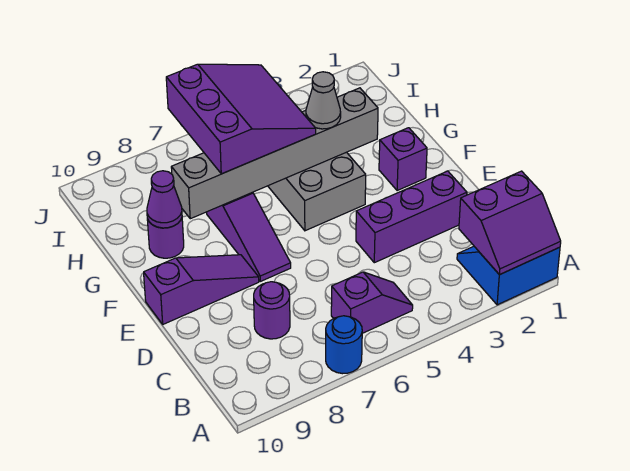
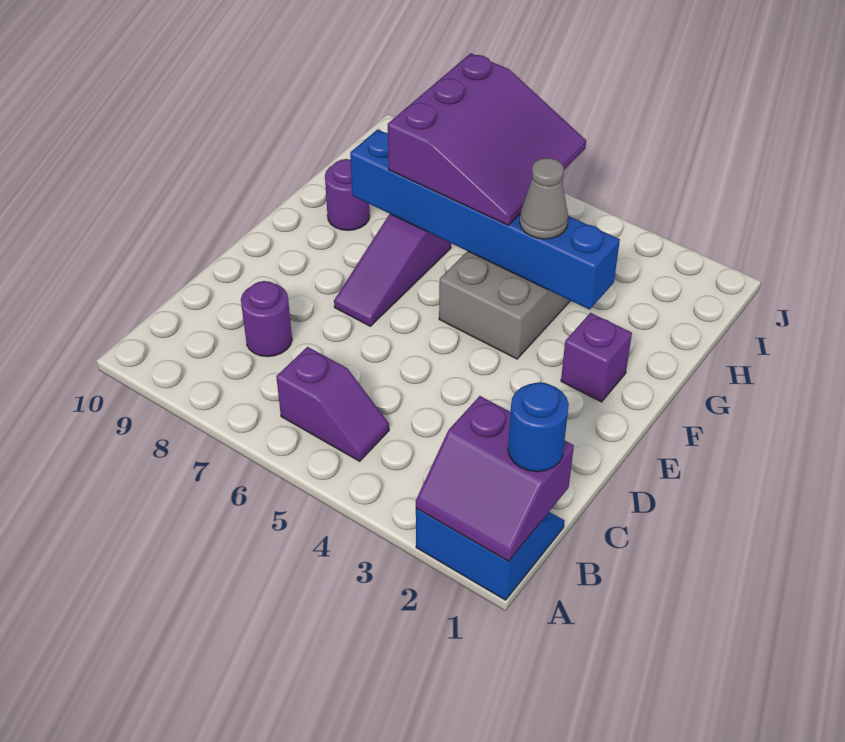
blue 1x1 round brick [326,316,362,374] -> blue 1x1 round brick moved to [508,382,569,472]
purple 1x3 brick [356,171,467,263] -> none
purple 1x3 slope [144,255,259,324] -> none
grey 1x6 brick [171,88,378,219] -> blue 1x6 brick [350,129,620,310]
purple 1x1 cone [147,171,182,228] -> none

